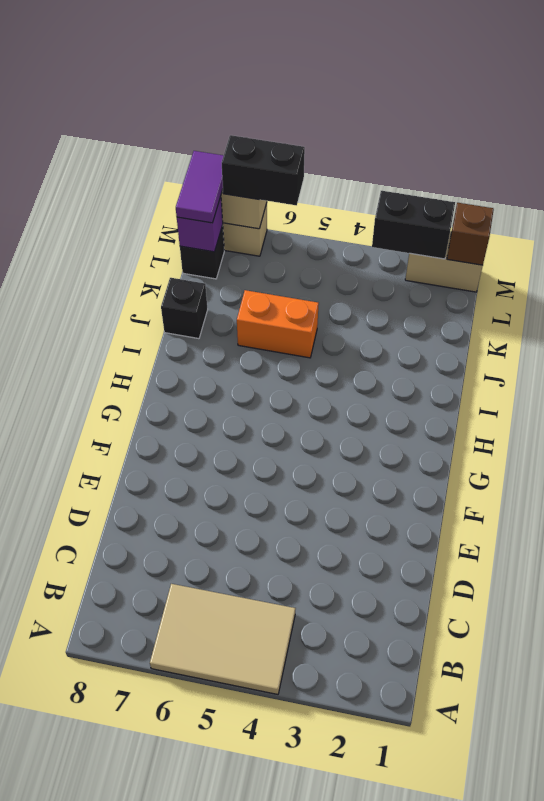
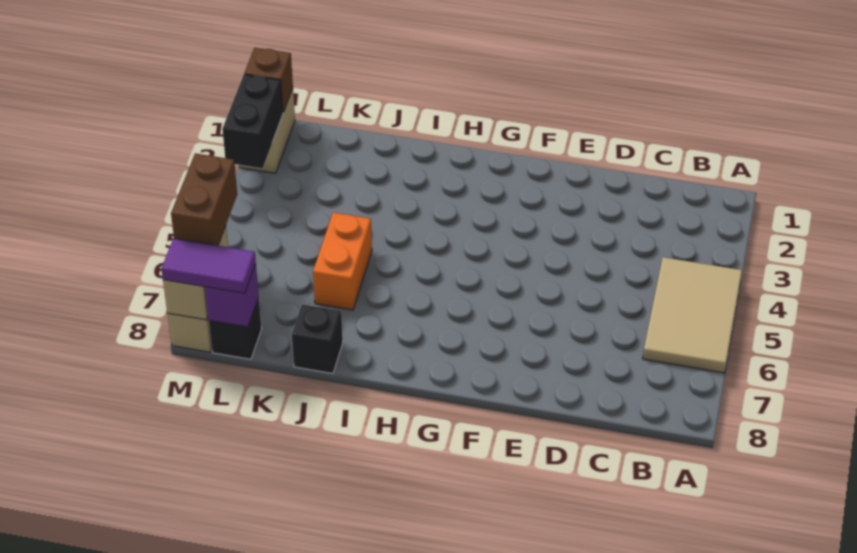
black 1x2 brick [222,135,305,205] -> brown 1x2 brick [171,153,237,246]

